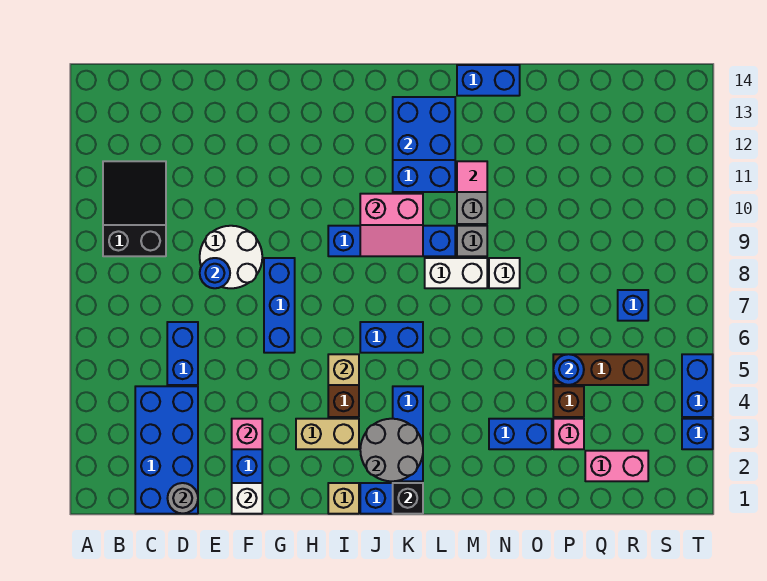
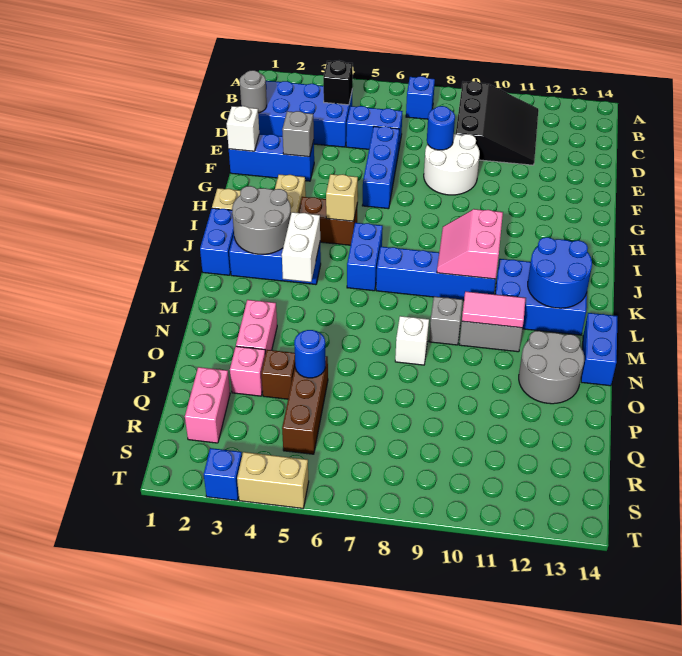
black 2x3 slope [103,161,166,256] -> black 3x3 slope [456,81,538,165]
pink 1x1 brick [232,419,262,449] -> grey 1x1 brick [282,111,314,157]
blue 1x3 brick [264,258,295,353] -> blue 1x3 brick turned to [362,126,399,209]
blue 1x4 brick [328,226,455,256] -> blue 1x4 brick turned to [376,247,496,300]
black 1x1 brick [393,483,423,514] -> black 1x1 brick moved to [323,61,353,105]
blue 2x2 brick [393,97,455,160] -> blue 2x2 round brick [528,237,592,308]
white 1x2 brick [425,258,487,288] -> white 1x2 brick moved to [282,212,320,282]
pink 1x1 tile [457,161,487,192] -> pink 1x2 tile [462,291,525,328]
blue 1x2 brick [489,419,552,449] -> pink 1x2 brick [236,300,277,354]
none -> grey 2x2 round brick [519,331,584,404]
blue 1x1 brick [618,290,648,321] -> blue 1x1 brick moved to [406,76,435,119]
blue 1x2 brick [682,354,713,417] -> tan 1x2 brick [237,452,309,508]

